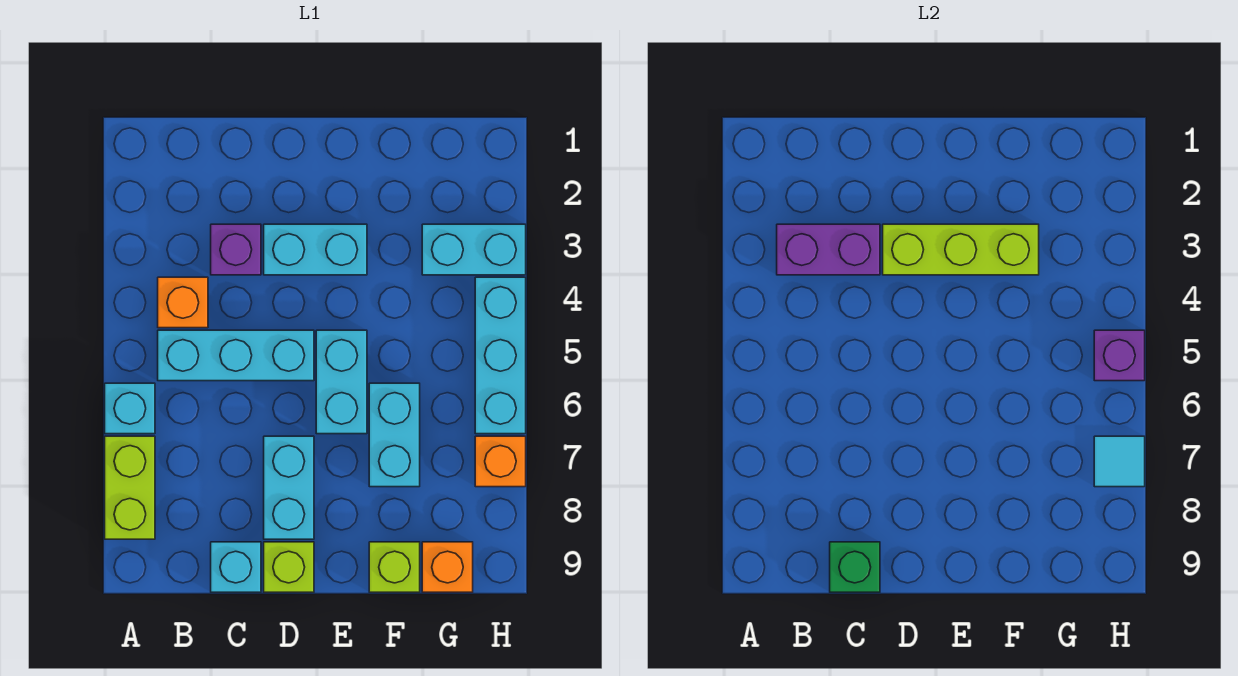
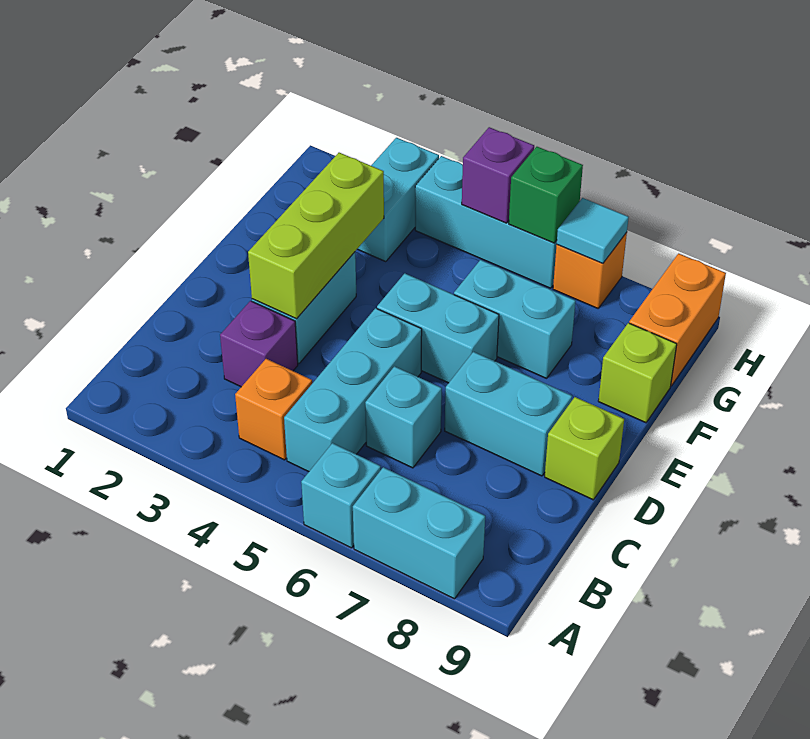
lime 1x2 brick [105,436,155,539] -> cyan 1x2 brick [353,467,485,599]
purple 1x2 brick [777,224,880,275] -> none
cyan 1x1 brick [211,542,261,592] -> cyan 1x1 brick moved to [365,366,442,468]
green 1x1 brick [830,542,880,592] -> green 1x1 brick moved to [509,147,583,243]
orange 1x1 brick [422,542,473,592] -> orange 1x2 brick [629,254,726,386]

